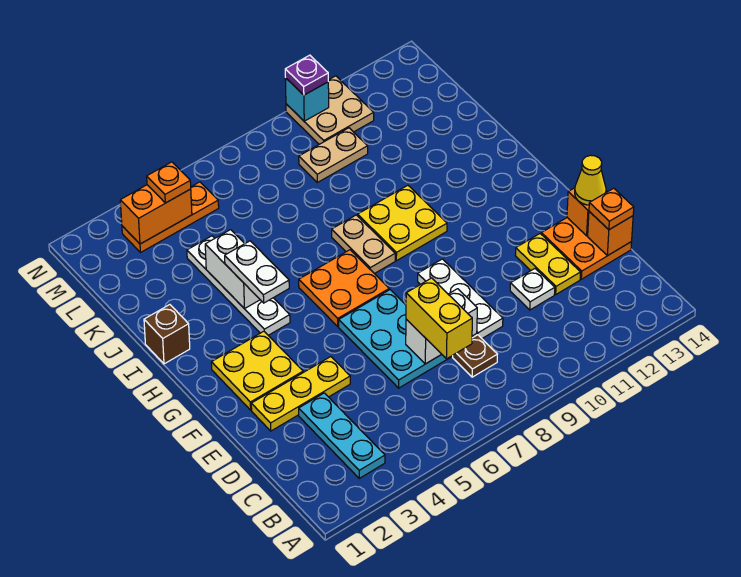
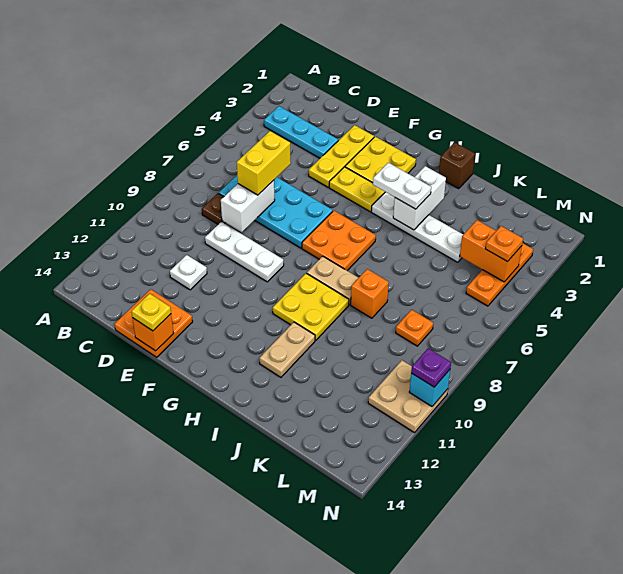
yellow 1x2 brick [406,278,472,359] -> yellow 1x2 brick turned to [237,131,291,195]
cyan 2x3 plate [339,290,450,388] -> cyan 2x4 plate [219,176,333,248]
yellow 1x2 plate [515,234,581,294] -> yellow 1x2 plate moved to [329,167,385,212]
orange 1x1 brick [588,211,633,256] -> orange 1x1 brick moved to [351,269,389,318]
orange 1x1 plate [589,188,634,230] -> orange 1x1 plate moved to [396,310,433,346]
yellow 1x1 cone [575,155,606,205] -> yellow 1x1 plate [131,294,171,331]
white 1x2 brick [205,230,260,309] -> white 1x2 brick turned to [393,166,446,230]
tan 1x2 plate [299,128,368,182] -> tan 1x2 plate moved to [259,322,315,377]
orange 1x2 brick [120,185,192,244] -> orange 1x2 brick turned to [460,220,522,282]

